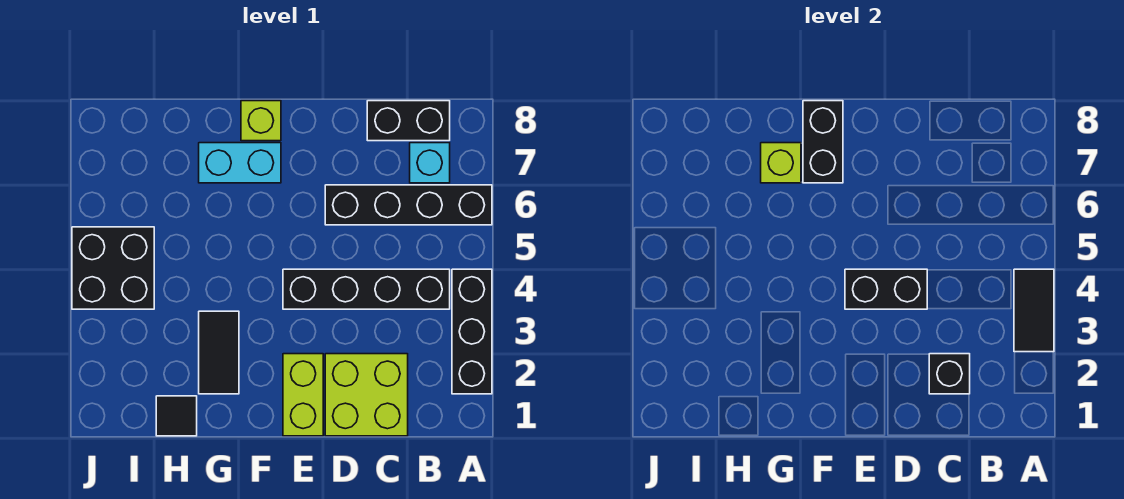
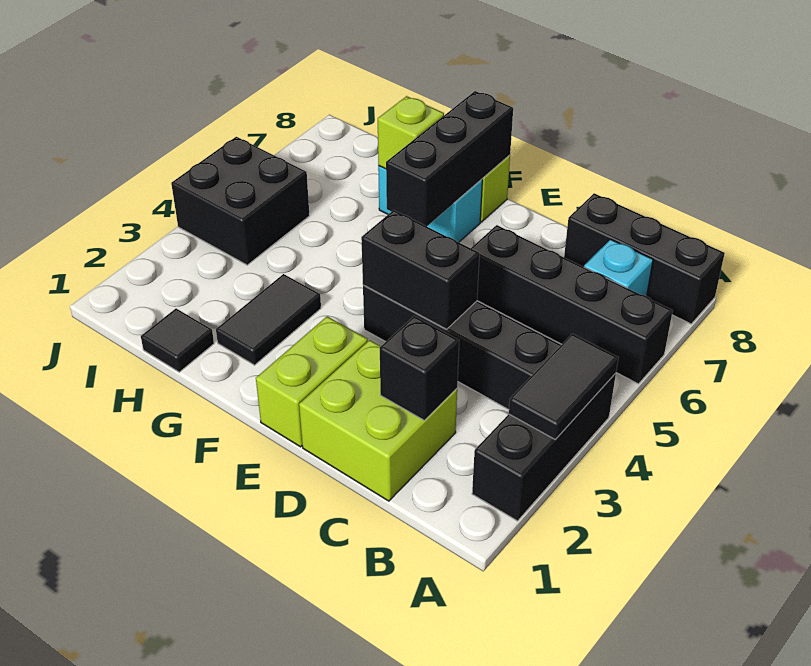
black 1x2 brick [367,101,450,141] -> black 1x3 brick [564,193,725,324]
black 1x2 brick [803,101,843,183] -> black 1x3 brick [386,91,513,226]

